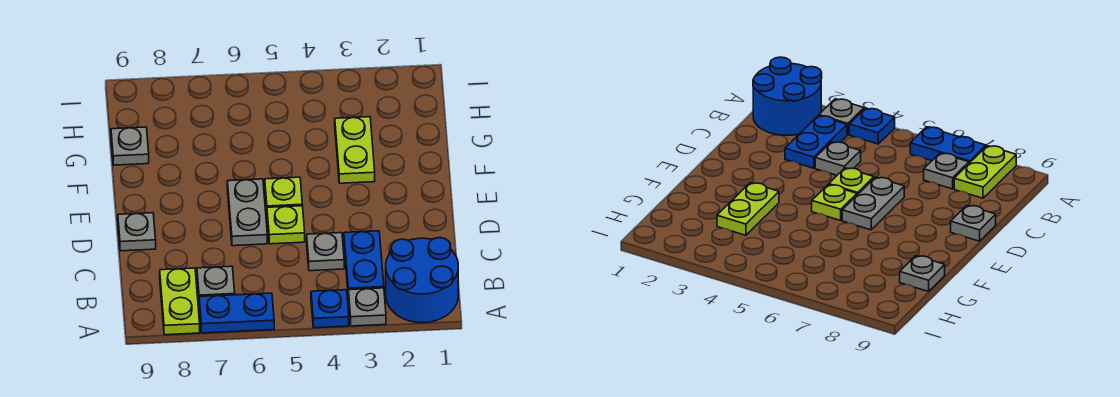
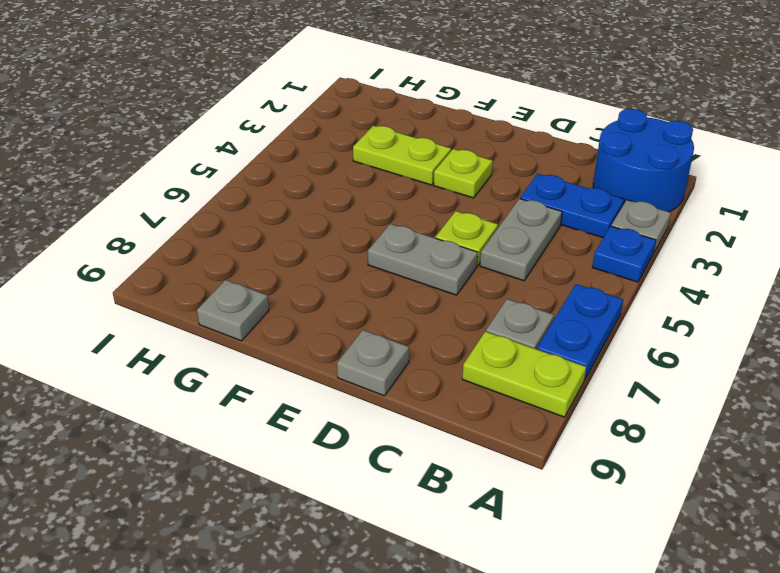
grey 1x1 plate [307,233,344,271] -> grey 1x2 plate [480,199,562,281]
lime 1x1 plate [265,177,302,210] -> lime 1x1 plate moved to [434,149,493,198]

